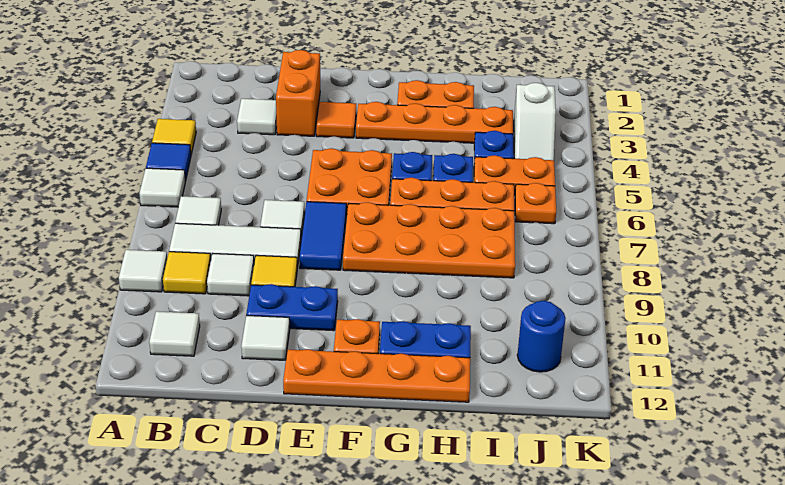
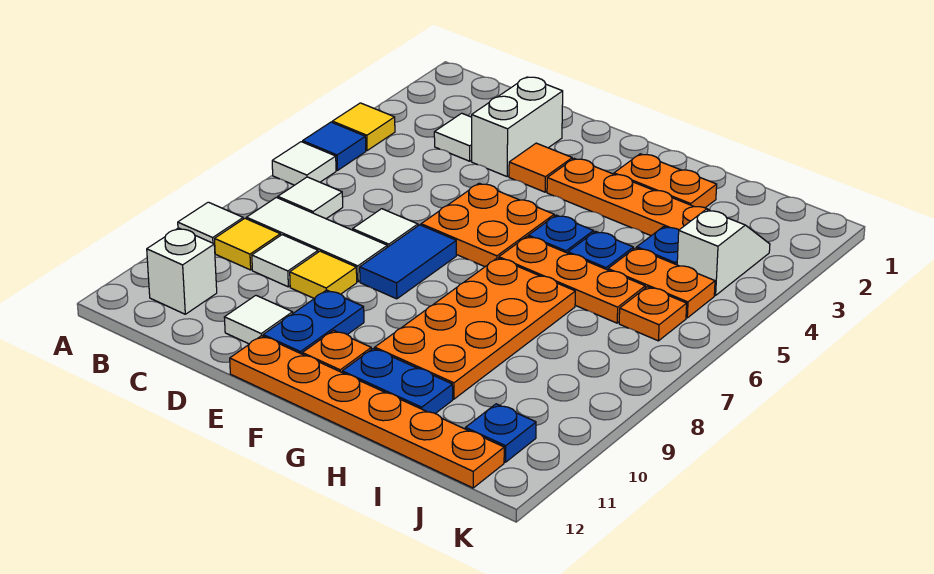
white 1x1 tile [149,311,200,356] -> white 1x1 brick [147,228,217,314]
orange 1x2 brick [276,50,320,136] -> white 1x2 brick [472,77,563,176]
blue 1x2 plate [246,284,338,331] -> blue 1x2 plate turned to [263,290,364,354]
orange 1x4 plate [283,349,470,402] -> orange 1x6 plate [230,336,504,488]
orange 2x4 plate [343,202,515,278] -> orange 2x4 plate turned to [375,258,575,399]
white 1x2 slope [514,83,556,160] -> white 1x2 slope turned to [677,209,770,295]
blue 1x1 round brick [517,301,566,372] -> blue 1x1 plate [465,404,536,462]

